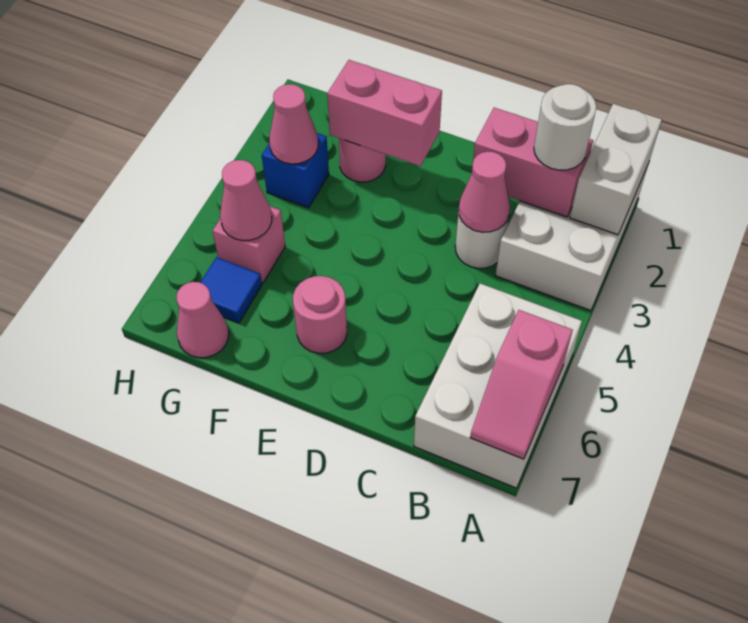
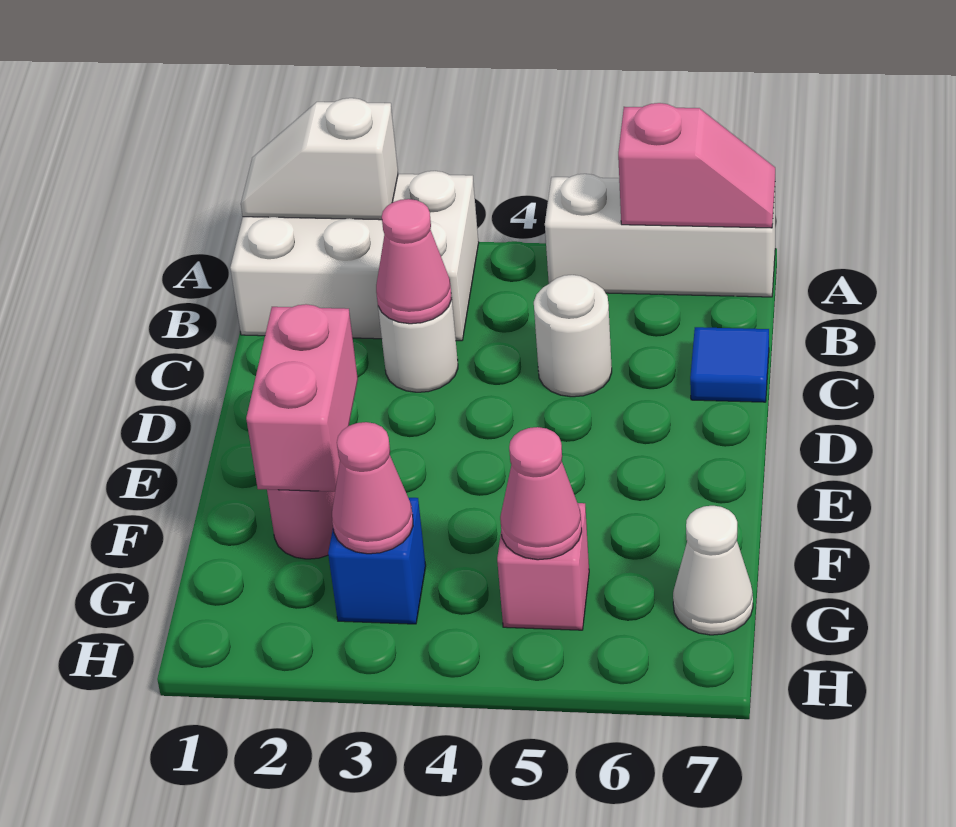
white 1x2 brick [570,104,662,235] -> white 1x2 slope [241,98,398,220]
white 2x3 brick [414,283,582,488] -> white 1x3 brick [545,174,775,297]
pink 1x2 brick [473,108,593,217] -> none
white 1x1 round brick [534,84,596,170] -> white 1x1 round brick moved to [534,275,612,397]
pink 1x1 round brick [293,276,347,353] -> none
blue 1x1 tile [200,257,262,323] -> blue 1x1 tile moved to [690,327,769,402]
pink 1x1 cone [177,282,229,358] -> white 1x1 cone [673,506,753,635]

